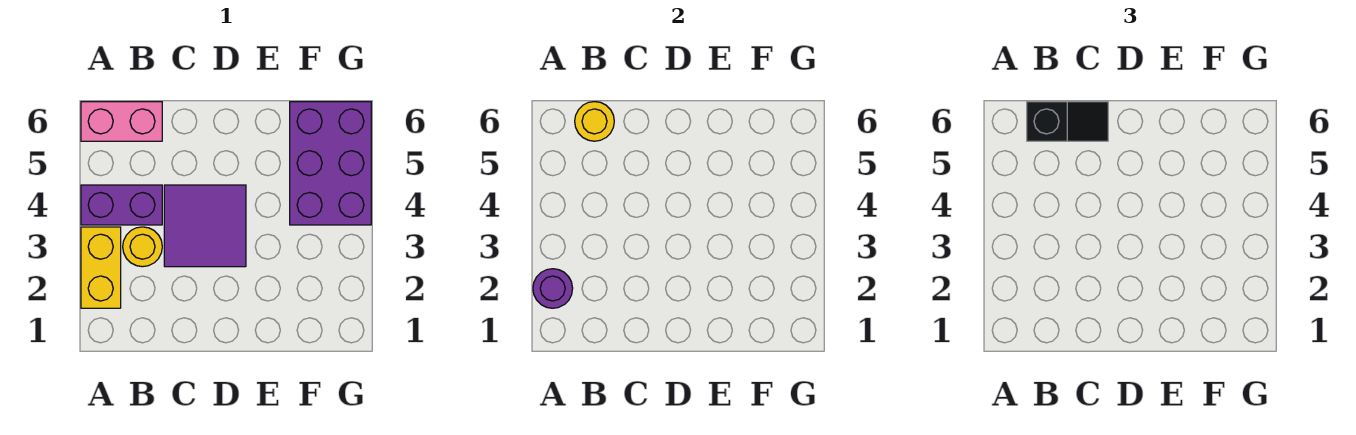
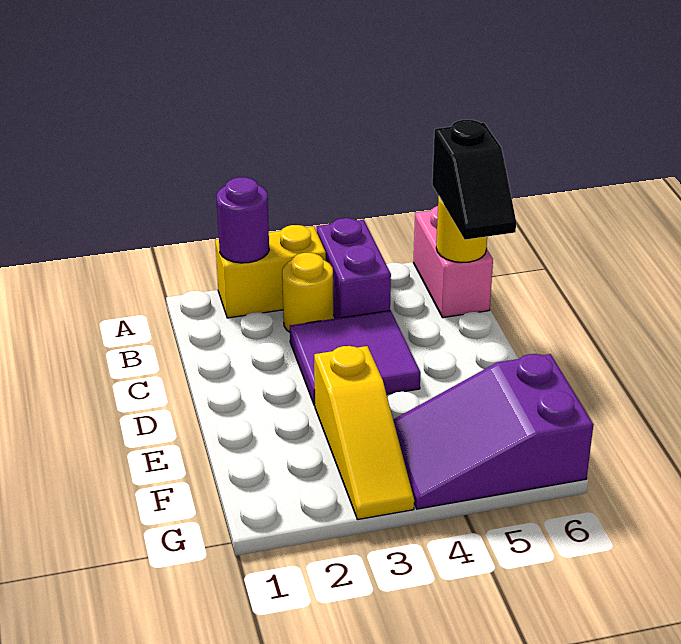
none -> yellow 1x3 slope [314,346,414,520]
purple 2x3 brick [290,102,371,225] -> purple 2x3 slope [393,354,593,509]

